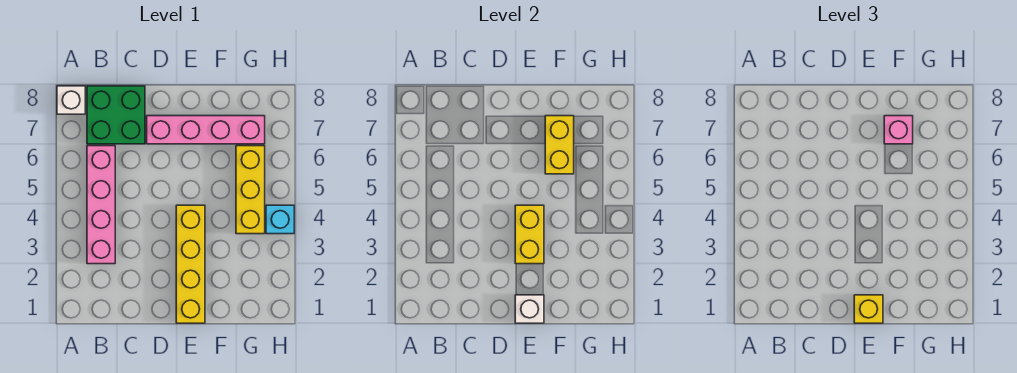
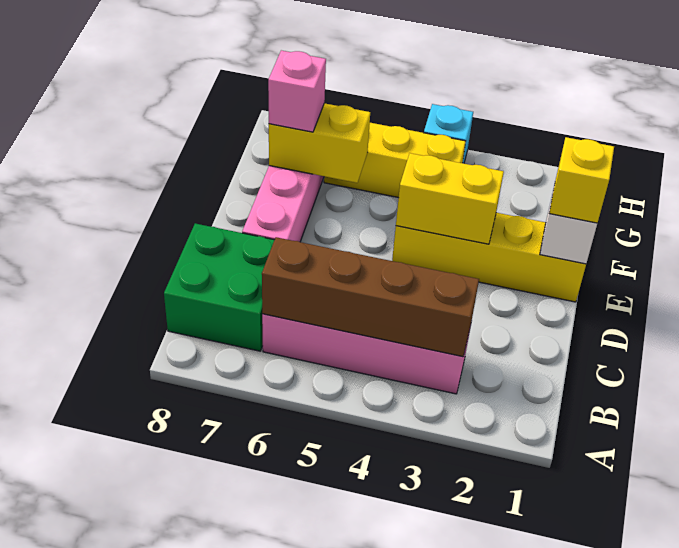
white 1x1 brick [57,86,85,114] -> none
none -> brown 1x4 brick [262,237,479,357]

